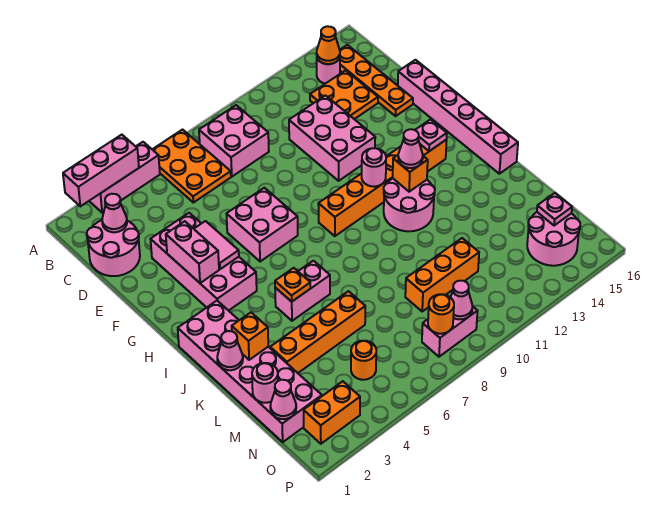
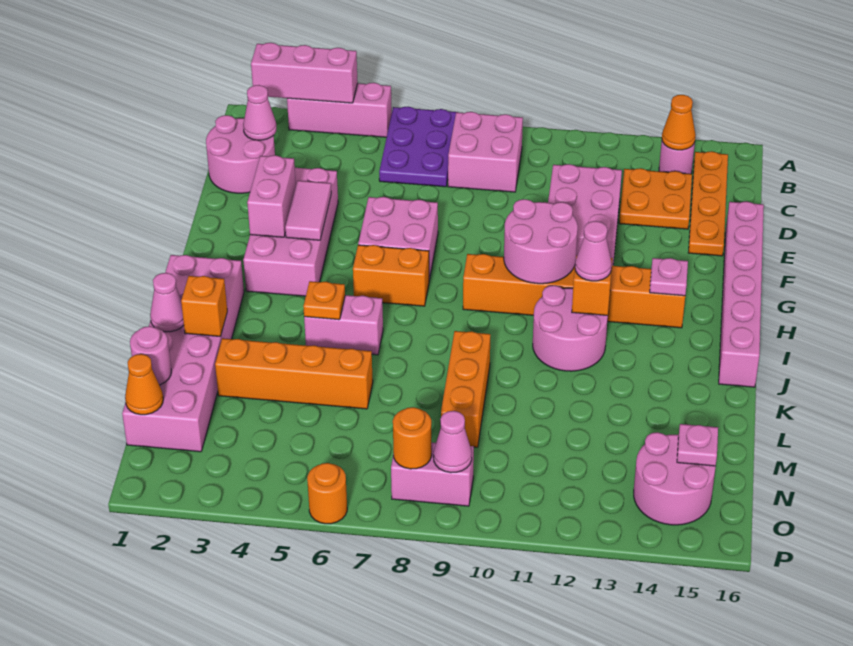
orange 2x3 plate [152,130,231,203] -> purple 2x3 plate [379,107,456,187]
pink 1x1 round brick [362,148,386,187] -> pink 2x2 round brick [504,199,578,284]
orange 1x3 brick [405,238,479,311] -> orange 1x3 brick turned to [441,331,490,447]
pink 1x1 cone [270,380,296,419] -> orange 1x1 cone [125,354,163,415]
orange 1x1 round brick [351,341,376,380] -> orange 1x1 round brick moved to [307,463,347,524]
orange 1x2 brick [304,381,360,444] -> orange 1x2 brick moved to [353,245,429,306]

